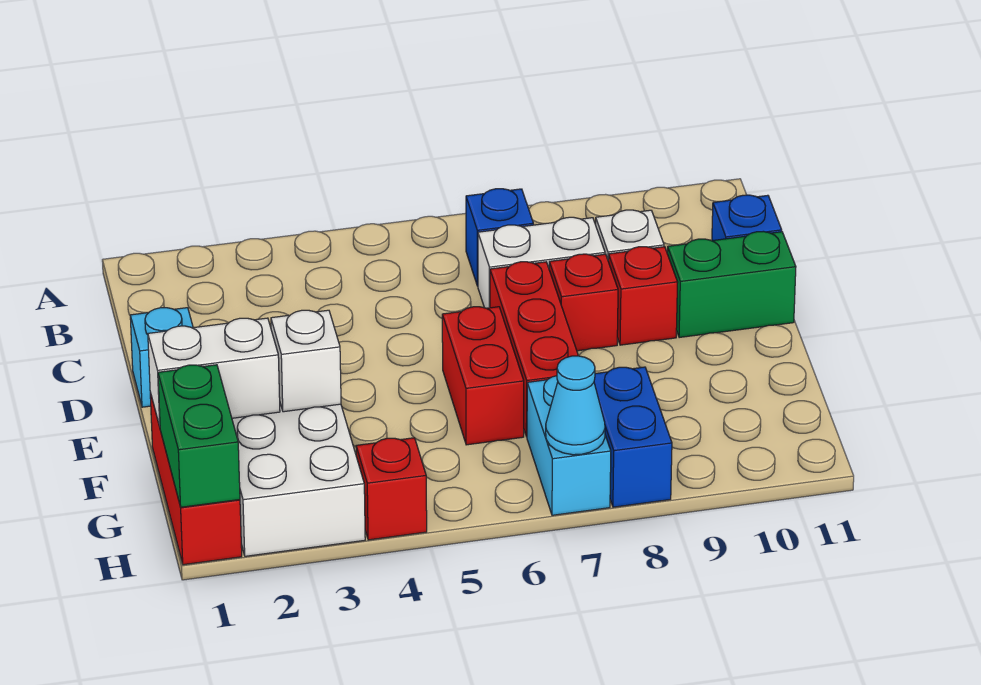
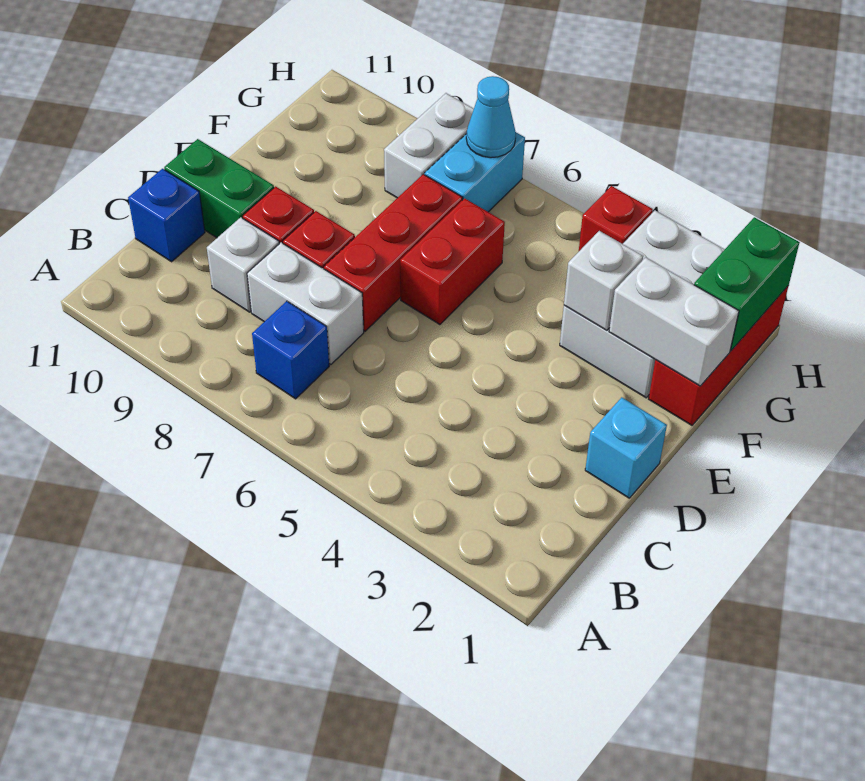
blue 1x2 brick [594,367,672,507] -> white 1x2 brick [384,93,474,198]

